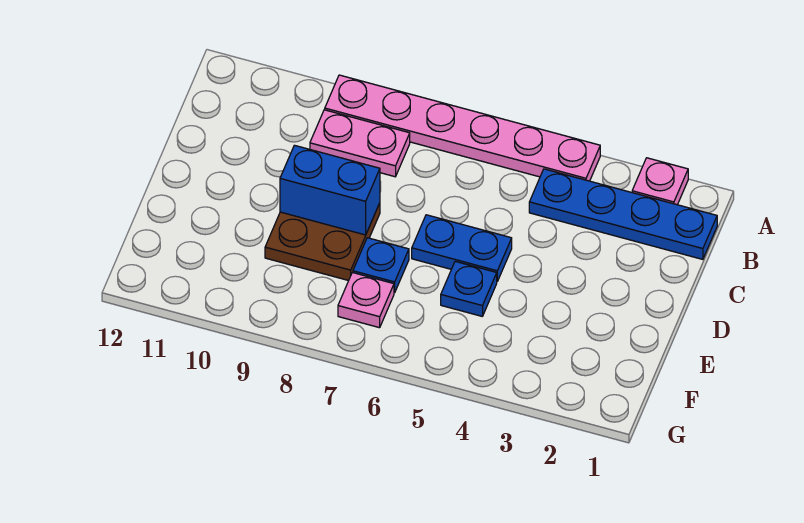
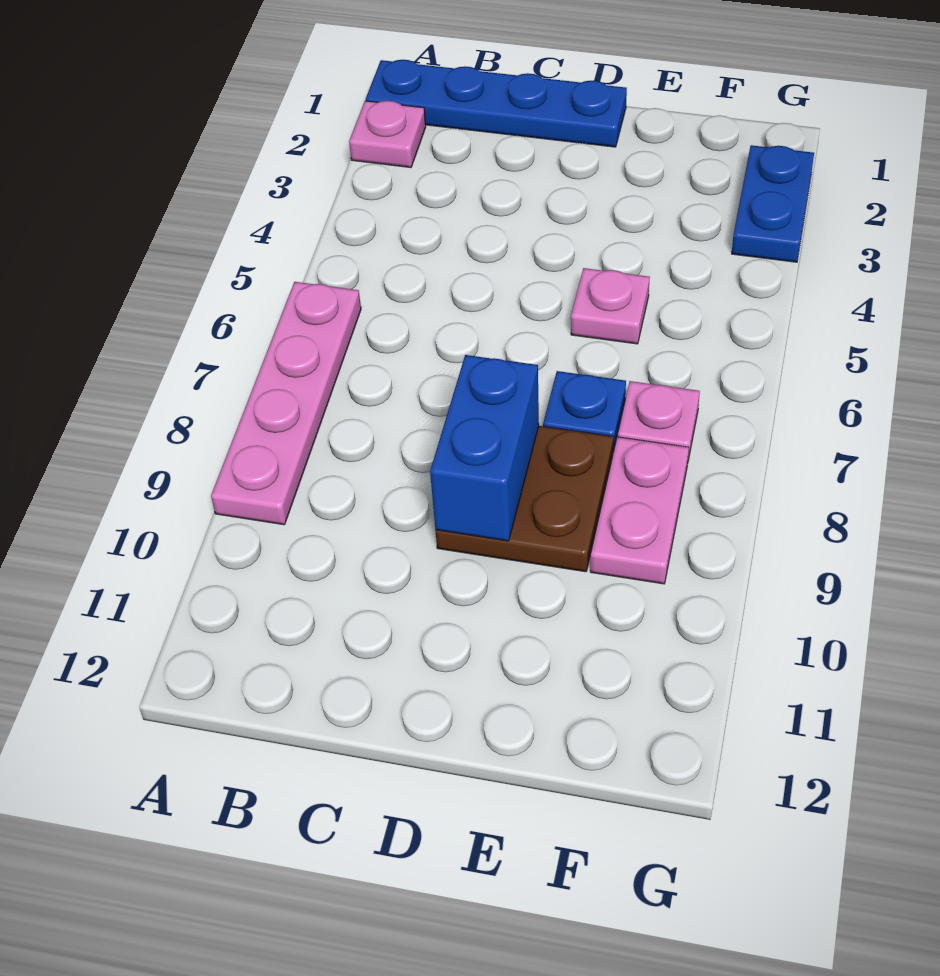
pink 1x6 plate [325,75,600,181] -> pink 1x4 plate [211,282,361,525]
blue 1x4 plate [529,169,717,259] -> blue 1x4 plate turned to [366,60,627,147]
pink 1x2 plate [310,110,410,177] -> pink 1x2 plate moved to [590,437,689,584]
blue 1x2 plate [412,215,512,281] -> blue 1x2 plate moved to [732,145,814,262]
blue 1x1 plate [441,261,497,316] -> pink 1x1 plate [571,268,650,344]

